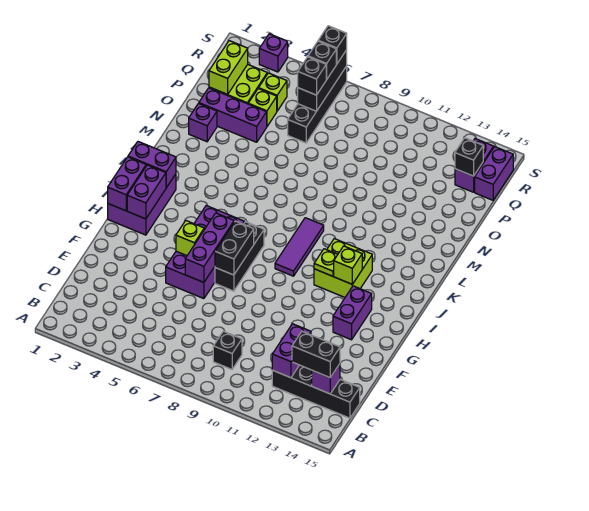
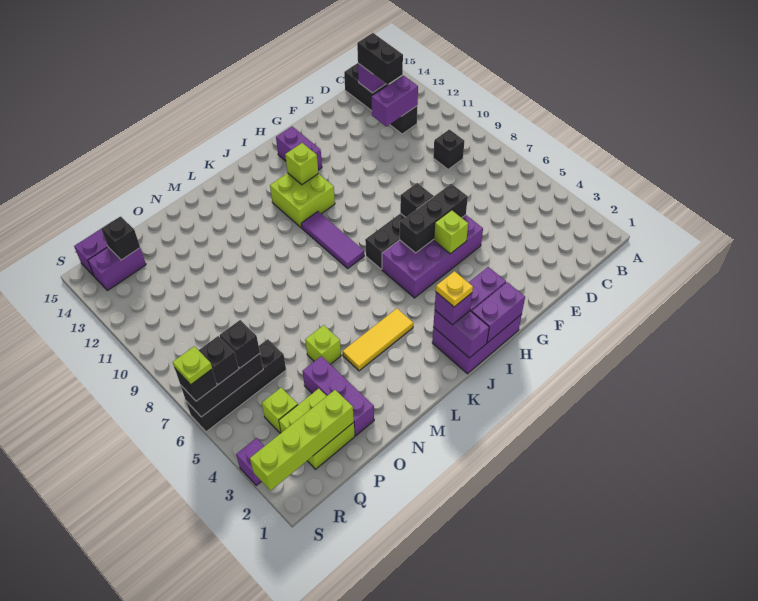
purple 1x3 brick [185,213,234,282] -> black 1x3 brick [400,184,468,253]
black 1x2 brick [215,221,254,275] -> black 1x1 brick [400,183,433,217]
purple 1x2 brick [333,286,372,340] -> purple 1x2 brick turned to [276,126,322,170]
purple 1x3 tile [275,218,324,276] -> purple 1x3 tile turned to [301,212,364,268]
lime 1x1 plate [314,249,338,276] -> lime 1x1 plate moved to [173,346,212,385]
none -> yellow 1x1 plate [436,271,473,307]
none -> yellow 1x3 tile [343,308,413,371]
purple 1x1 brick [189,103,217,142] -> purple 1x1 brick moved to [435,292,472,325]
lime 1x2 brick [209,41,248,94] -> lime 1x4 brick [250,390,354,491]
lime 1x1 brick [248,88,277,126] -> lime 1x1 brick moved to [305,325,341,364]

